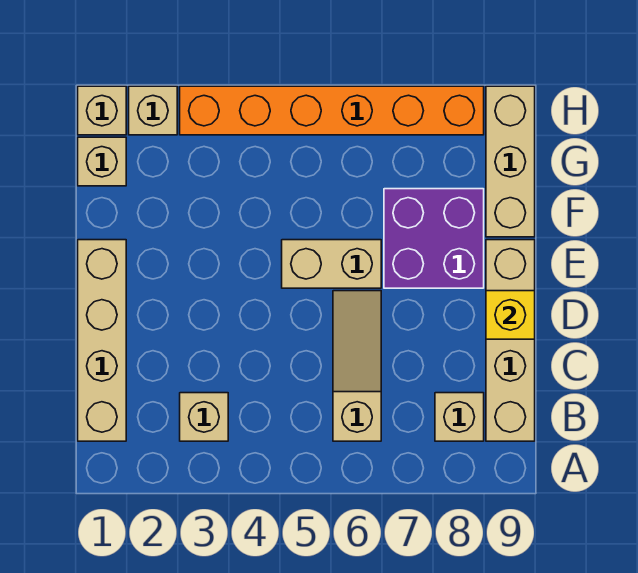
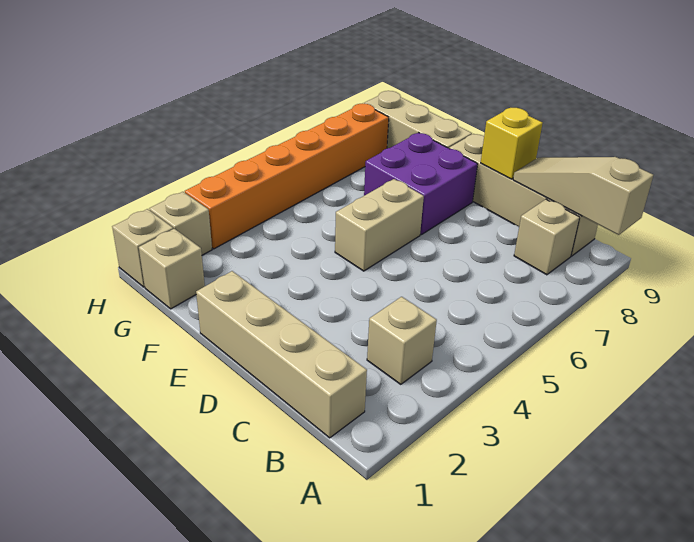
tan 1x3 slope [333,291,381,441] -> tan 1x3 slope moved to [513,157,653,235]

